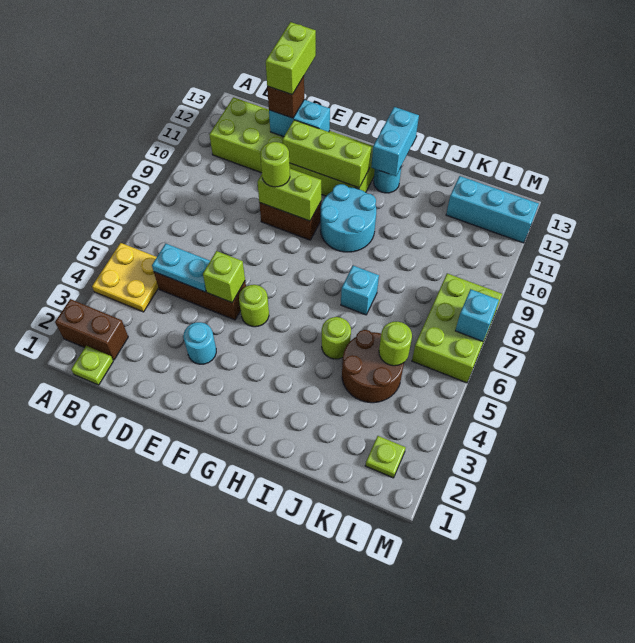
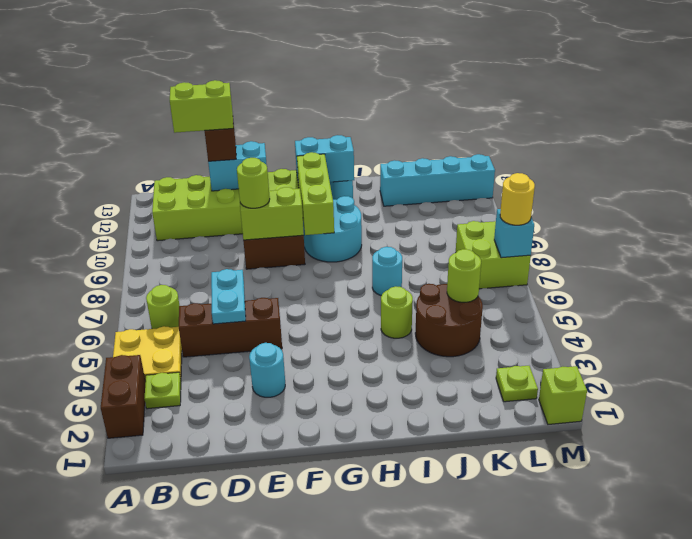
brown 1x2 brick [55,299,128,360] -> brown 1x2 brick turned to [101,355,146,438]
lime 1x1 plate [71,346,113,385] -> lime 1x1 plate moved to [144,372,181,409]
cyan 1x2 plate [152,244,210,292] -> cyan 1x2 plate turned to [211,269,246,324]
lime 1x2 brick [266,22,316,94] -> lime 1x2 brick turned to [170,80,233,133]
lime 1x1 brick [203,251,245,302] -> lime 1x1 brick moved to [539,366,587,424]
lime 1x3 brick [282,120,371,188] -> lime 1x3 brick turned to [297,152,334,235]
lime 1x1 round brick [239,285,269,327] -> lime 1x1 round brick moved to [146,285,180,329]
cyan 1x2 brick [371,107,419,176] -> cyan 1x2 brick turned to [295,135,354,182]
cyan 1x1 brick [341,266,379,315] -> cyan 1x1 round brick [372,247,402,296]
cyan 1x3 brick [446,176,539,243] -> cyan 1x4 brick [380,154,495,206]
lime 2x3 brick [412,273,502,383] -> lime 2x2 brick [456,221,531,289]
none -> yellow 1x1 round brick [500,173,535,225]

